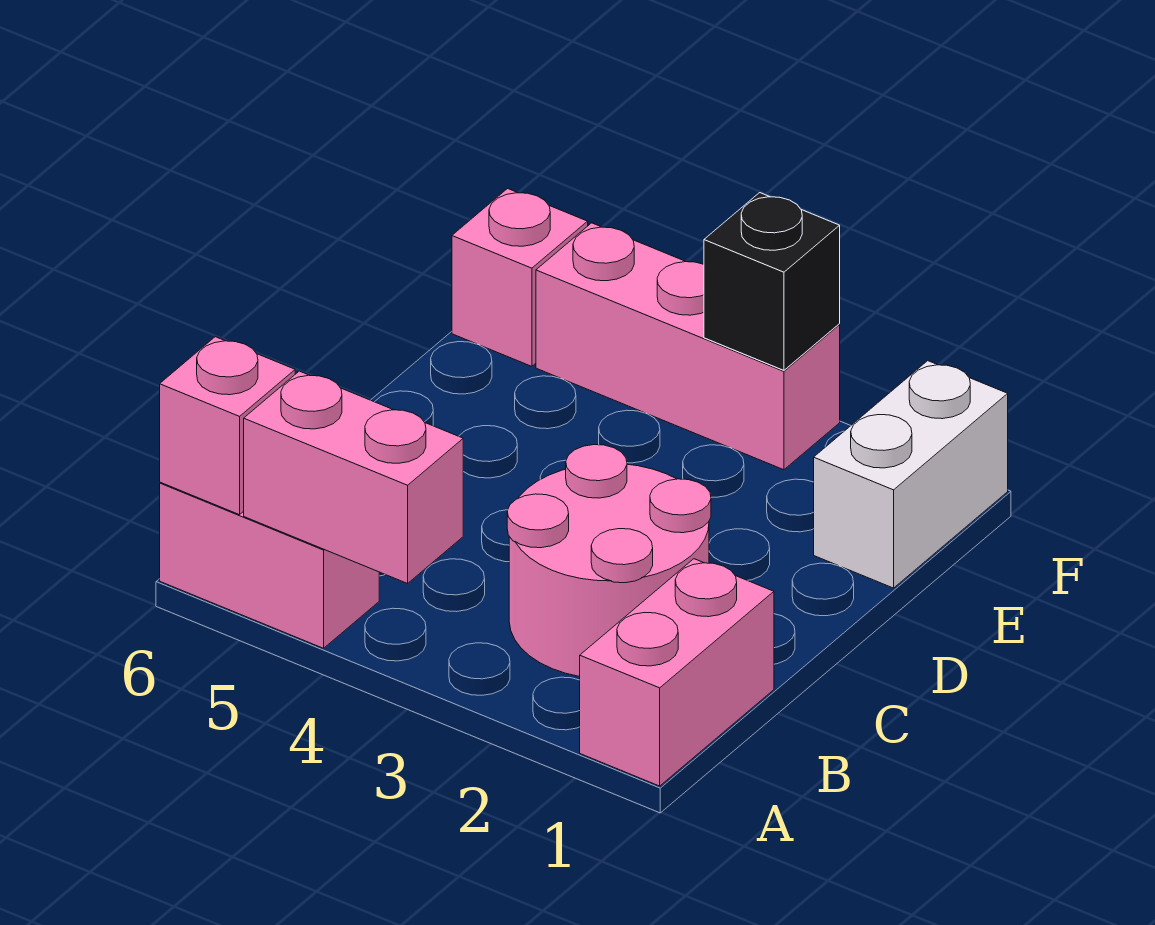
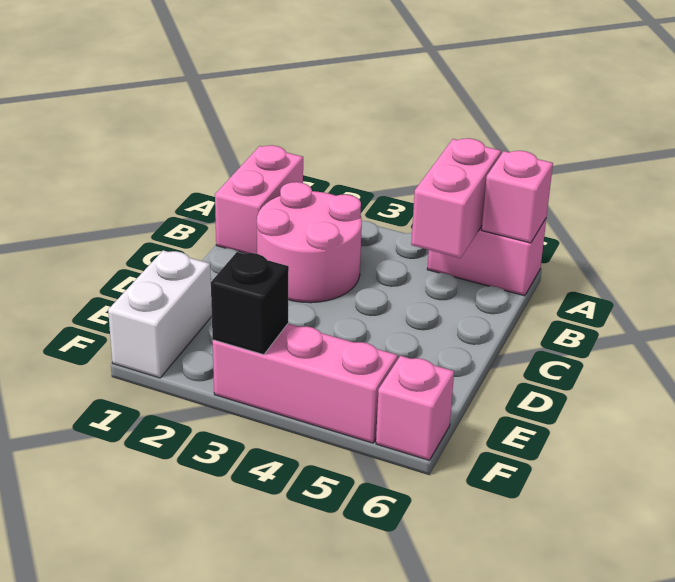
pink 1x2 brick [244,371,463,583] -> pink 1x2 brick turned to [411,138,501,258]

